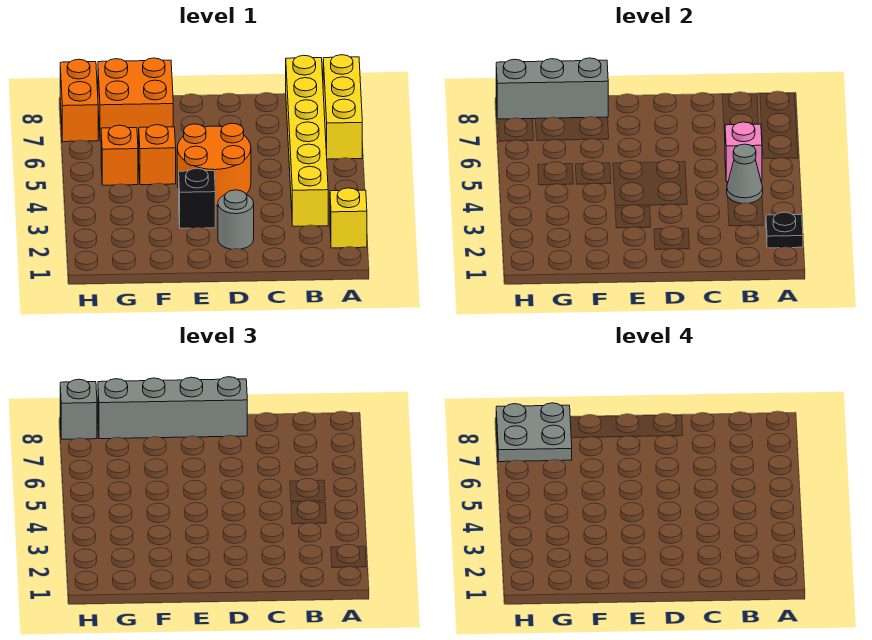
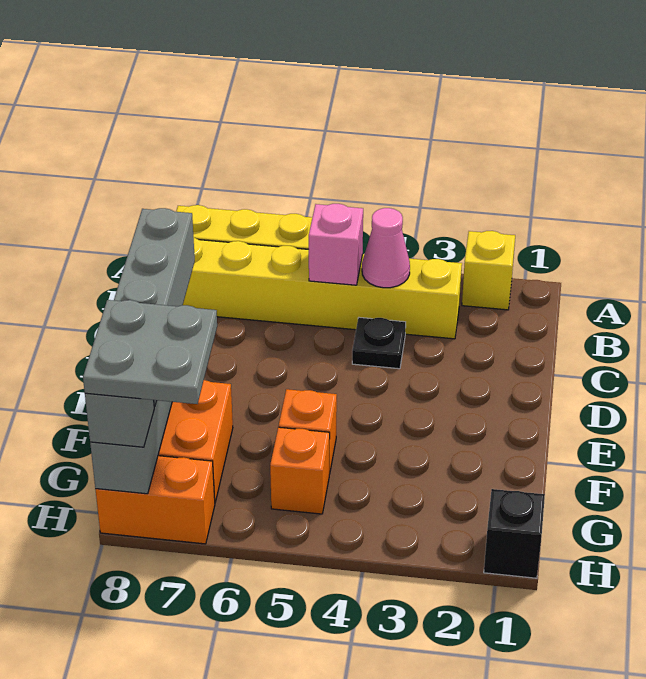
black 1x1 plate [766,212,803,248] -> black 1x1 plate moved to [352,317,406,369]
grey 1x1 cone [727,144,763,203] -> pink 1x1 cone [362,208,410,288]
grey 1x1 round brick [218,190,254,249] -> none
orange 2x2 round brick [177,123,251,206] -> none
black 1x1 brick [179,168,215,228] -> black 1x1 brick moved to [484,489,545,578]

